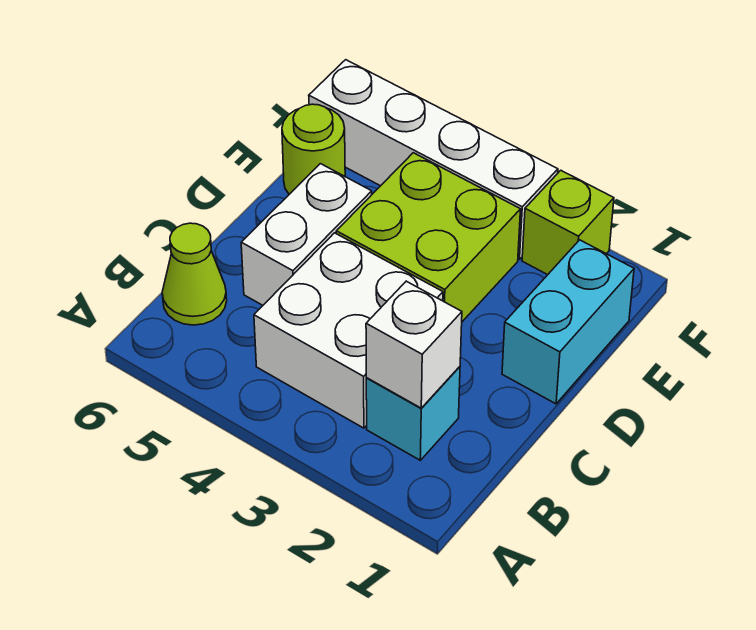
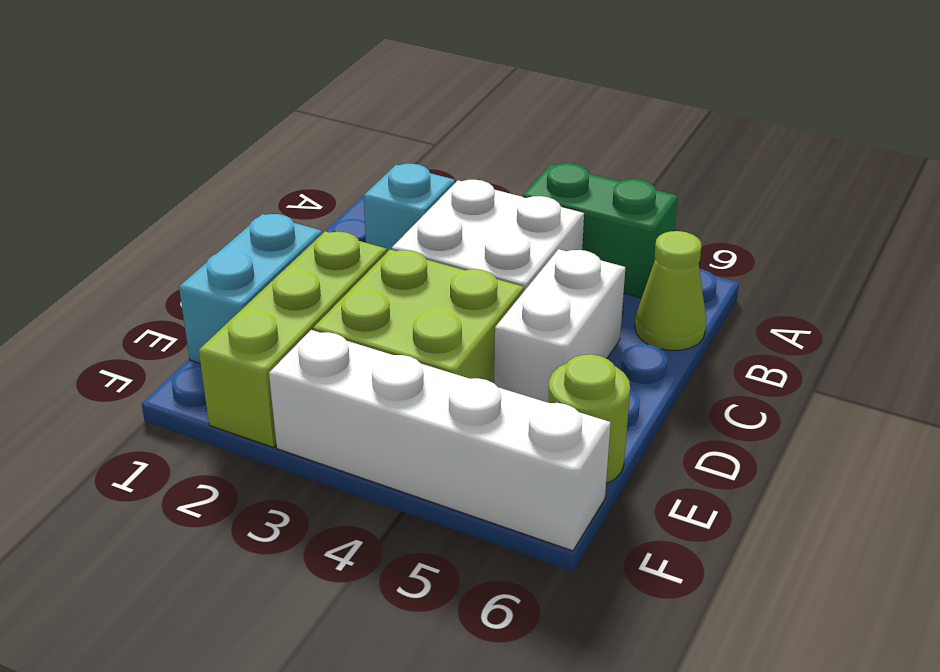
none -> green 1x2 brick [523,163,678,298]
white 1x1 brick [366,281,462,408] -> none
lime 1x1 brick [522,170,614,275] -> lime 1x3 brick [199,231,387,447]

